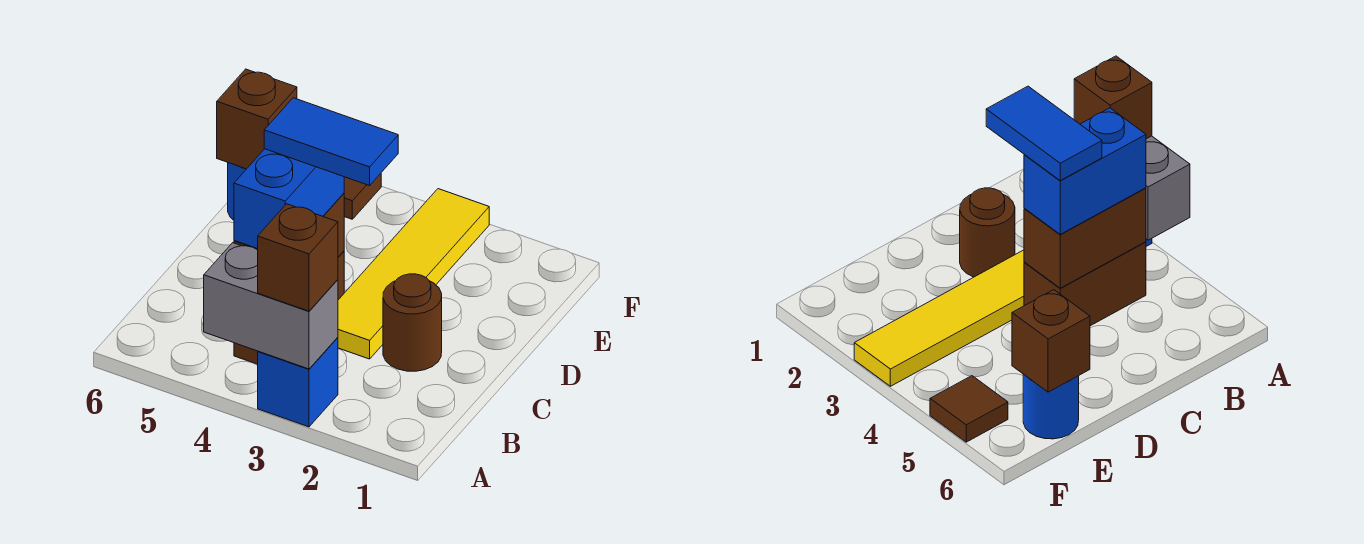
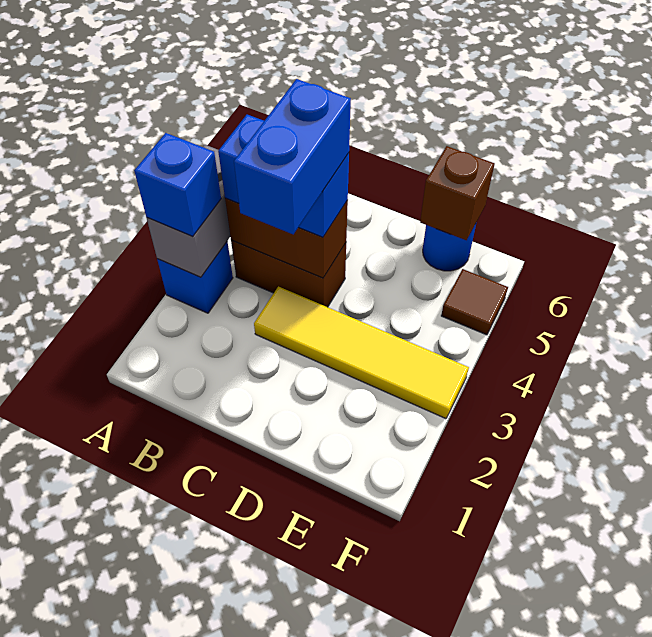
brown 1x1 brick [258,204,338,311] -> blue 1x1 brick [134,133,221,236]
brown 1x1 round brick [383,274,442,371] -> none
blue 1x2 tile [264,98,398,186] -> blue 1x2 brick [234,79,351,234]

